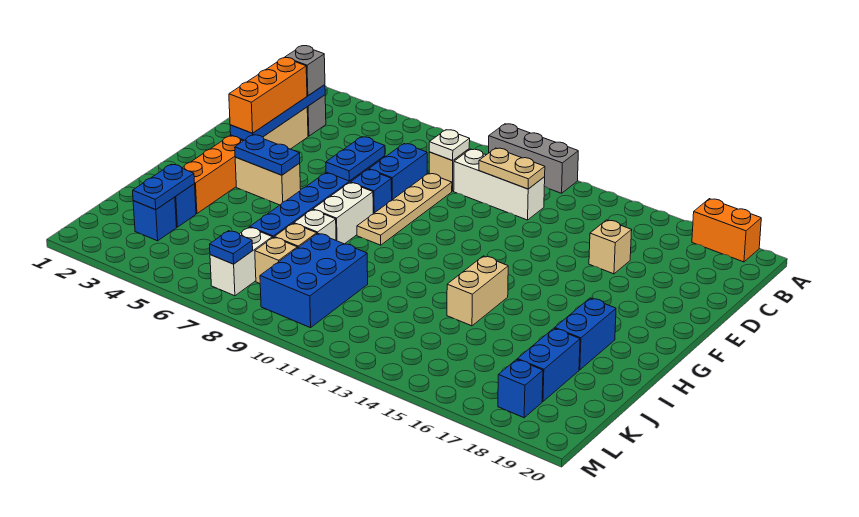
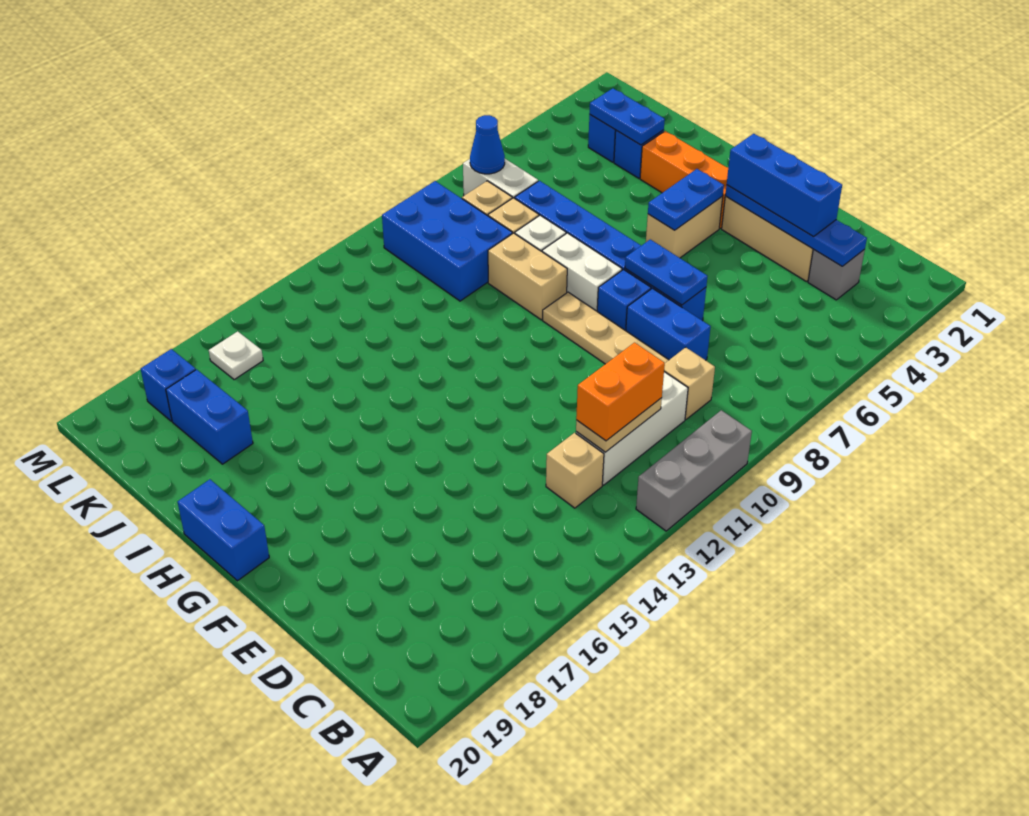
orange 1x2 brick [692,199,761,262] -> orange 1x2 brick moved to [576,343,665,441]
grey 1x1 brick [285,46,325,96] -> none
white 1x1 plate [429,130,470,161] -> white 1x1 plate moved to [209,331,263,380]
orange 1x3 brick [229,58,307,133] -> blue 1x3 brick [727,134,842,237]
tan 1x1 brick [589,220,632,274] -> tan 1x1 brick moved to [546,433,604,508]
tan 1x2 brick [447,256,508,326] -> tan 1x2 brick moved to [488,233,567,320]
blue 1x2 brick [555,298,616,370] -> blue 1x2 brick moved to [178,479,269,581]
blue 1x1 plate [210,231,253,264] -> blue 1x1 cone [470,115,505,174]

